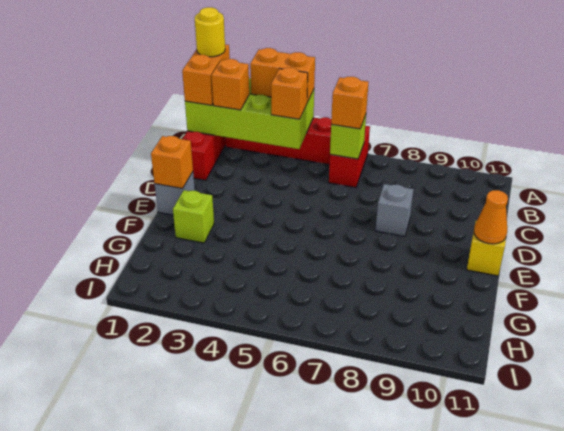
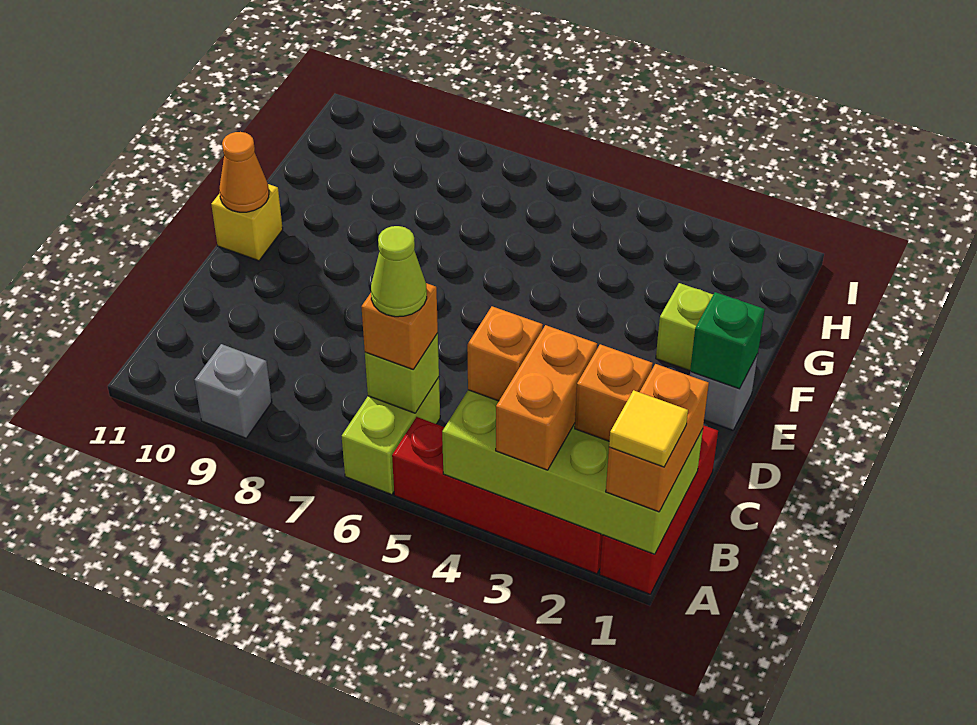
yellow 1x1 round brick [195,7,225,57] -> yellow 1x1 tile [609,390,688,467]
orange 1x2 brick [250,48,315,102] -> orange 1x2 brick turned to [496,325,597,470]
red 1x2 brick [329,126,370,187] -> lime 1x2 brick [342,378,440,495]
none -> lime 1x1 cone [371,226,427,317]
grey 1x1 brick [375,184,414,236] -> grey 1x1 brick moved to [194,344,272,438]
orange 1x1 brick [151,136,193,189] -> green 1x1 brick [690,292,765,389]

